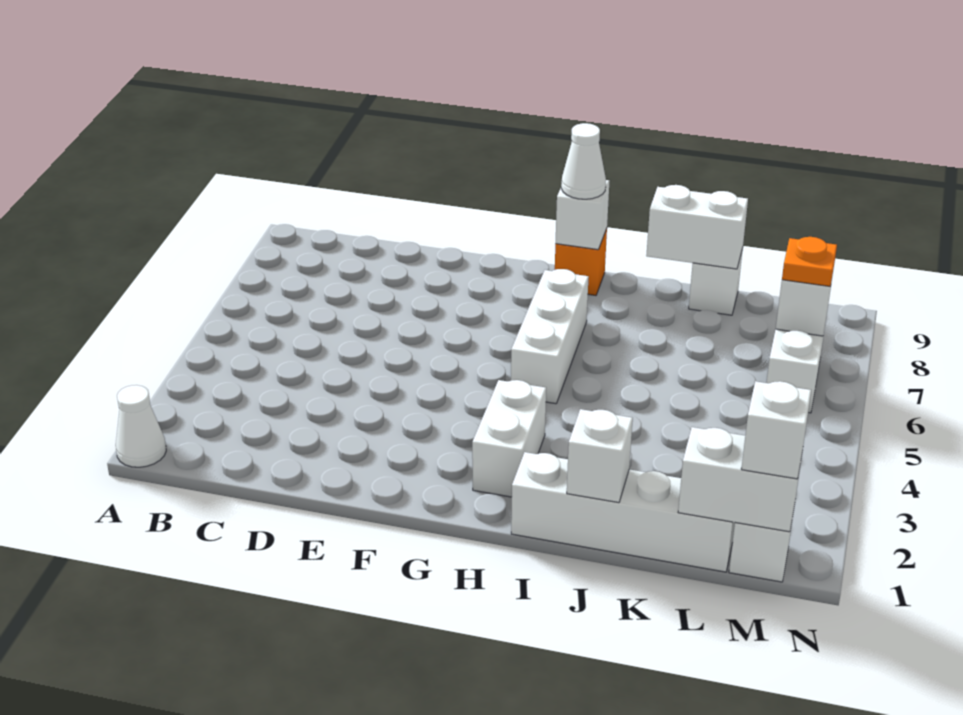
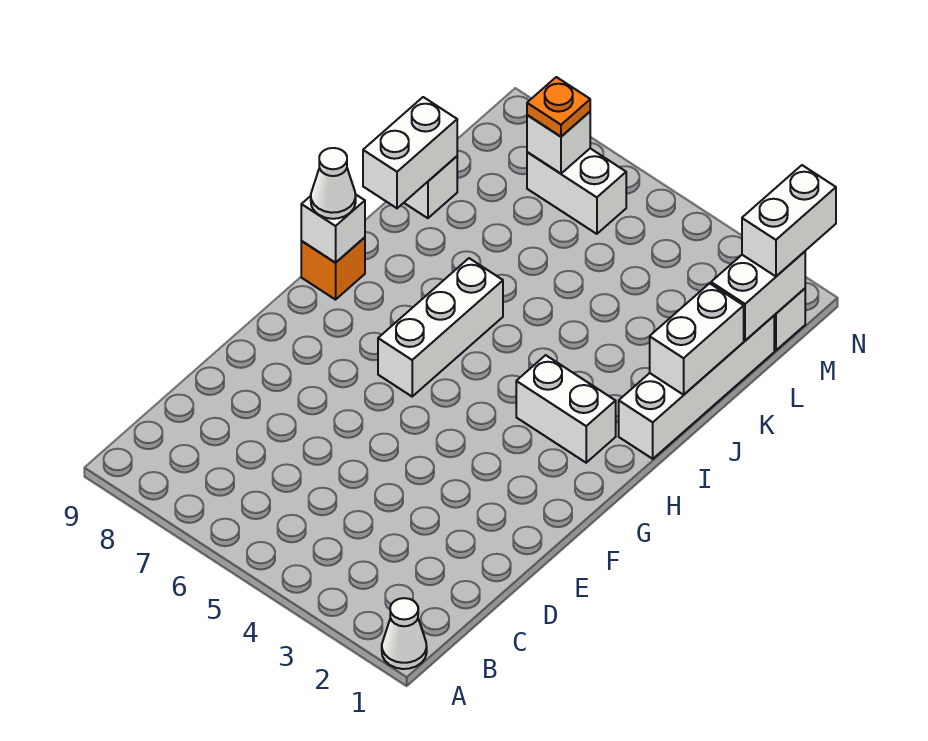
white 1x3 brick [511,269,589,404] -> white 1x3 brick turned to [378,258,503,396]
white 1x1 brick [567,409,633,503] -> white 1x2 brick [650,283,744,395]
white 1x1 brick [741,381,811,479] -> white 1x2 brick [742,165,836,276]

